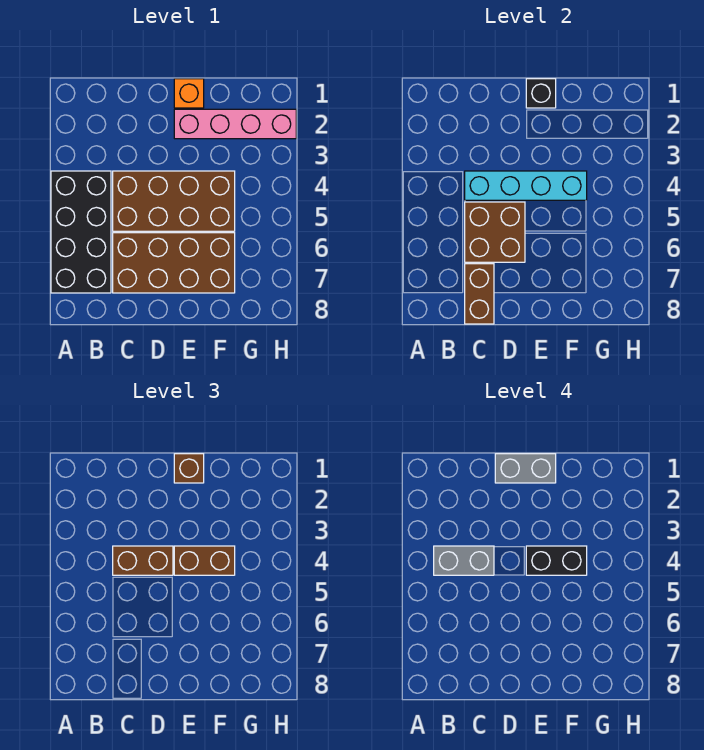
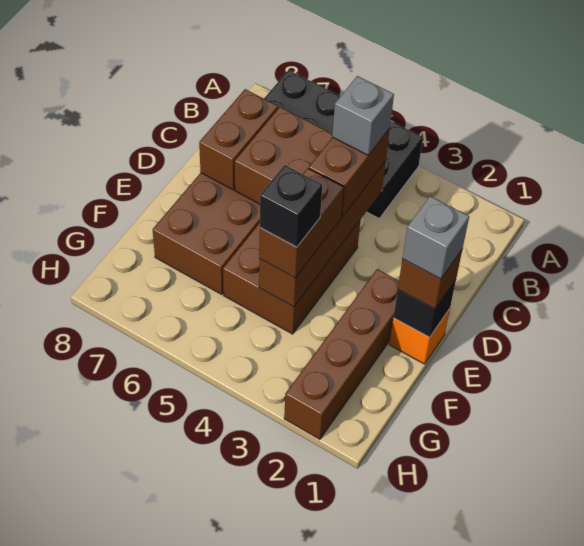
grey 1x2 brick [434,546,494,575] -> grey 1x1 brick [332,76,394,155]
brown 2x4 brick [113,171,235,231] -> brown 2x3 brick [223,221,360,334]
cyan 1x4 brick [465,171,587,200] -> brown 1x4 brick [259,161,386,307]
brown 1x2 brick [465,264,494,324] -> brown 1x2 brick turned to [199,89,278,190]
grey 1x2 brick [495,454,556,483] -> grey 1x1 brick [402,196,469,279]
pink 1x4 brick [174,109,296,139] -> brown 1x4 brick [284,269,399,439]
black 1x2 brick [526,546,587,575] -> black 1x1 brick [260,165,322,247]

